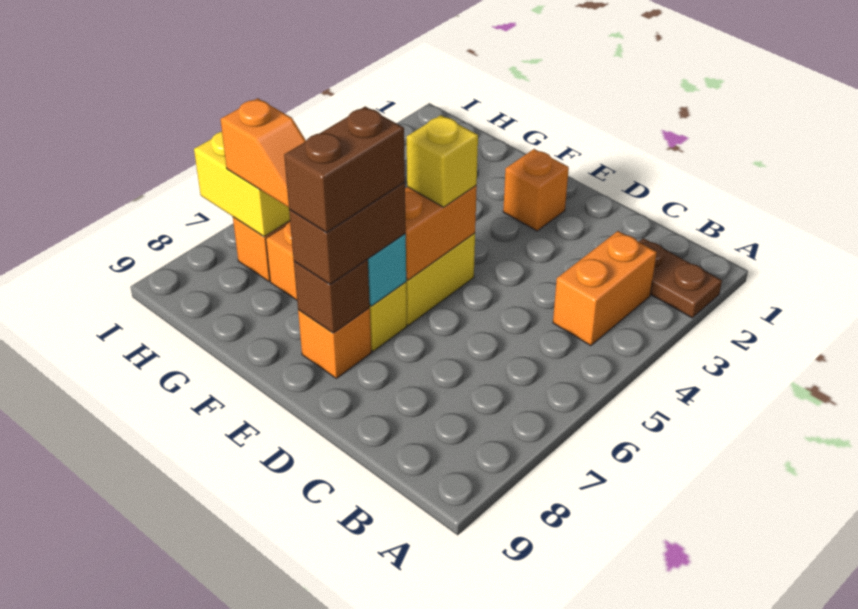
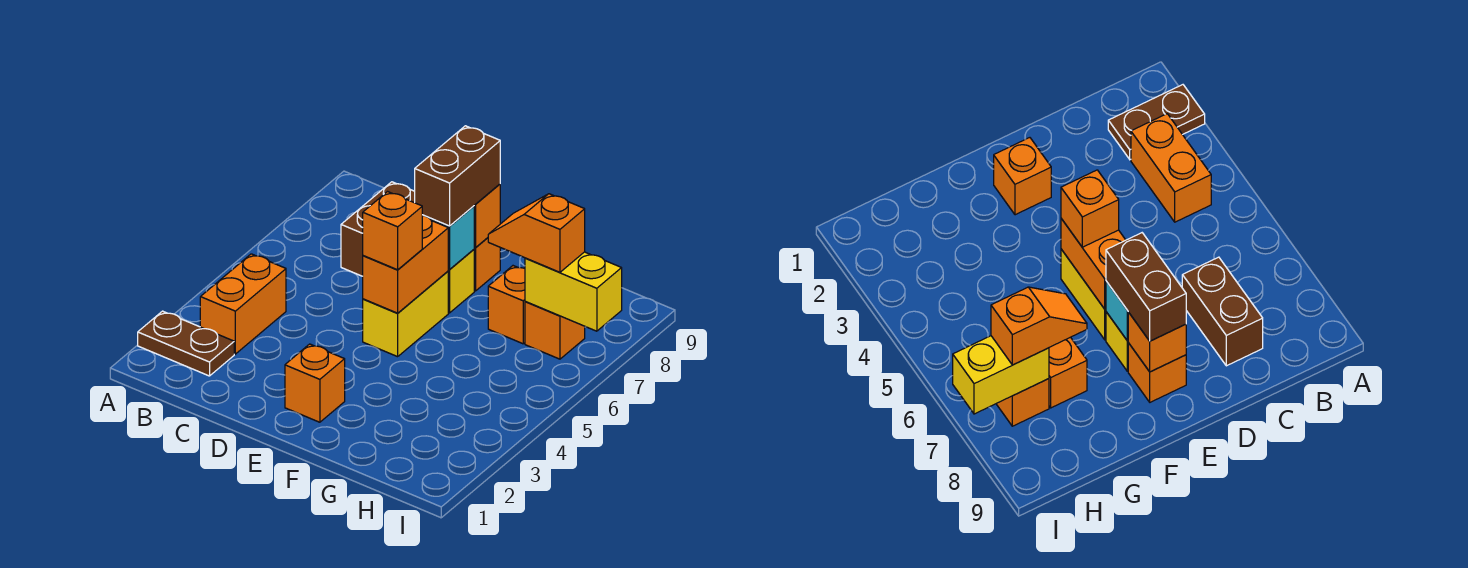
yellow 1x1 brick [407,115,478,207] -> orange 1x1 brick [363,192,422,270]
brown 1x2 brick [284,107,405,232] -> brown 1x2 brick moved to [341,182,415,276]
brown 1x1 brick [294,259,370,333] -> orange 1x1 brick [474,184,500,248]

